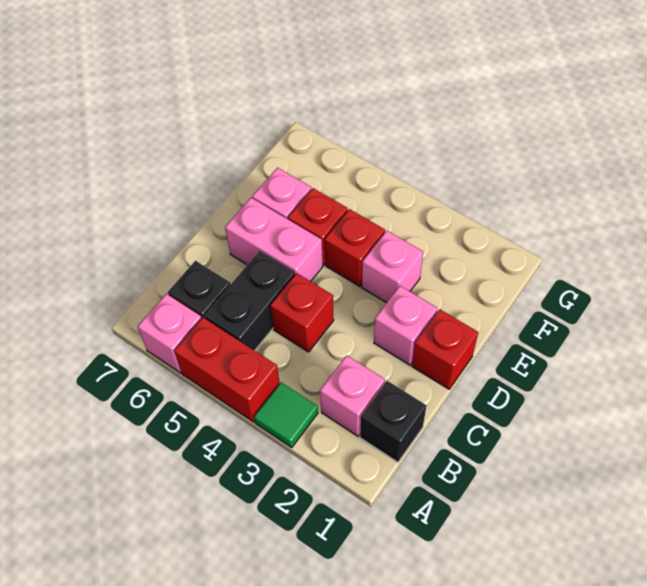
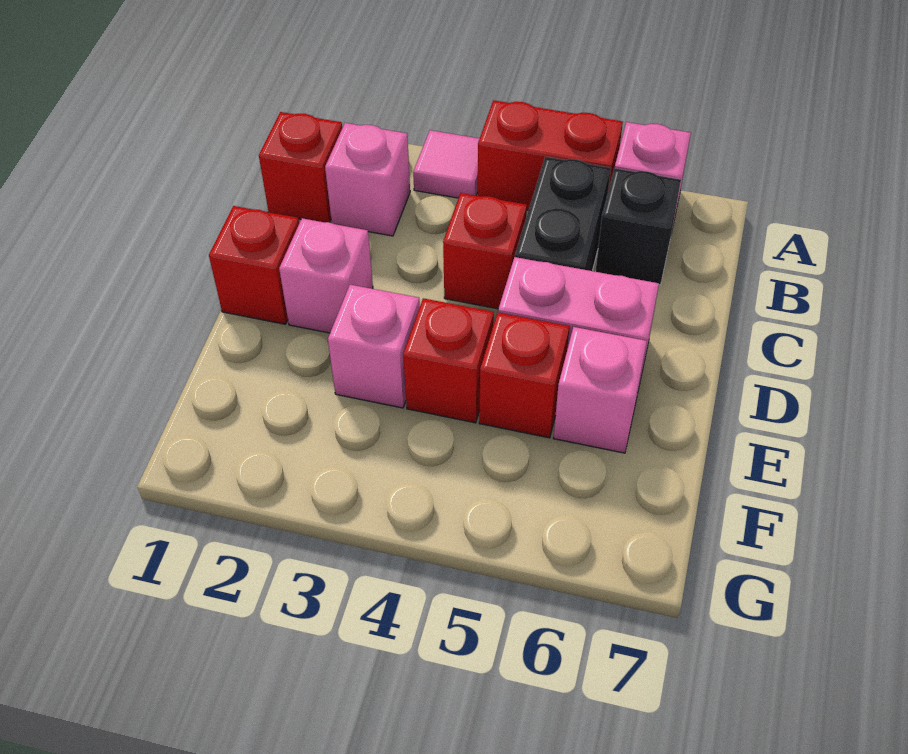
green 1x1 tile [254,382,318,447] -> pink 1x1 tile [413,130,480,198]
black 1x1 brick [360,381,427,462] -> red 1x1 brick [259,112,342,222]

